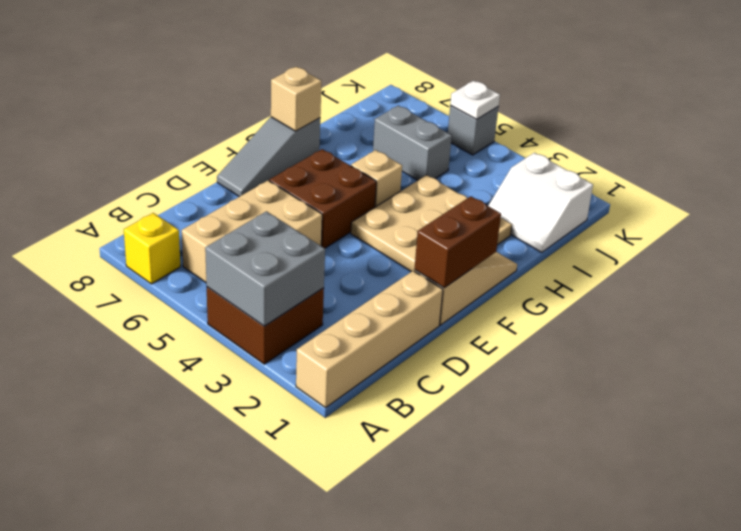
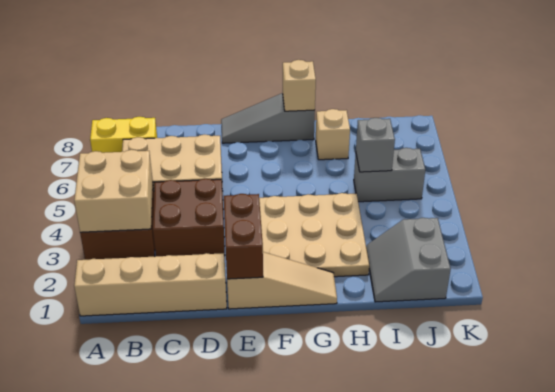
grey 2x2 brick [205,211,325,326] -> tan 2x2 brick [74,150,153,232]
yellow 1x1 brick [124,213,180,284] -> yellow 1x2 brick [90,117,157,153]
brown 1x2 brick [415,196,501,288] -> brown 1x2 brick turned to [224,194,263,279]
brown 2x2 brick [269,149,376,248] -> brown 2x2 brick moved to [153,179,225,256]
tan 1x1 brick [351,150,402,207] -> tan 1x1 brick moved to [316,109,350,160]
white 2x2 slope [488,153,593,252] -> grey 2x2 slope [366,218,451,302]
grey 1x2 brick [373,106,452,180] -> grey 1x2 brick turned to [354,148,425,202]
grey 1x1 brick [447,106,498,155] -> grey 1x1 brick moved to [356,118,395,172]
white 1x1 plate [450,81,500,119] -> none

